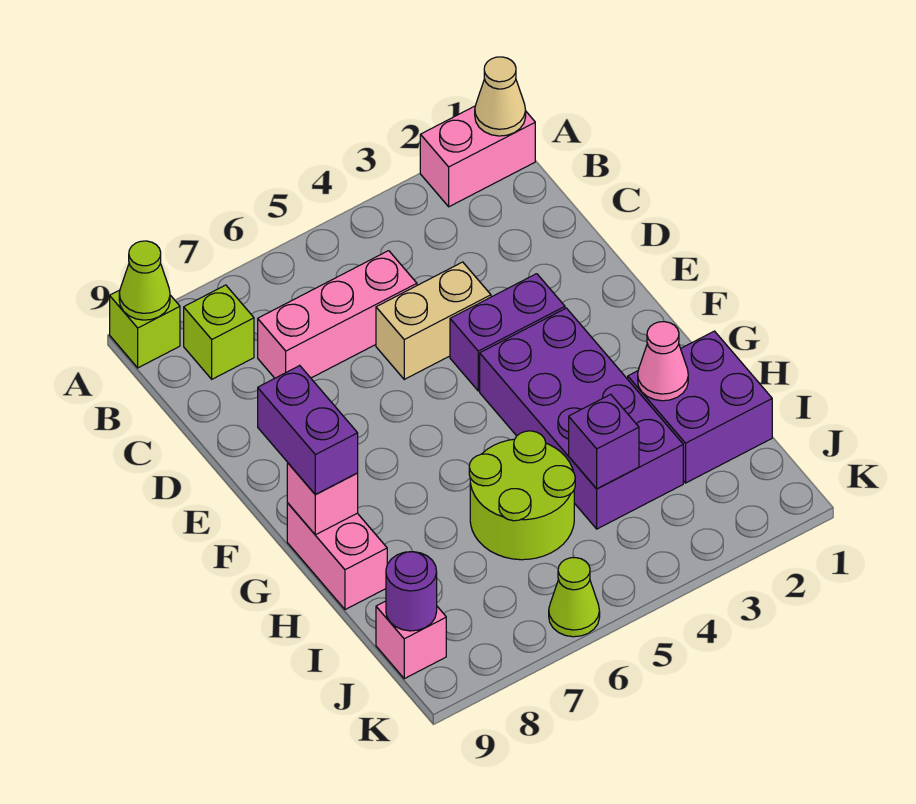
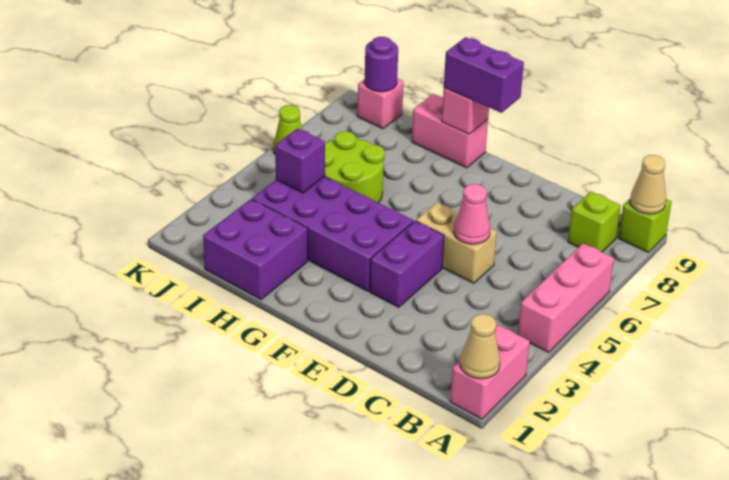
lime 1x1 cone [119,241,170,320] -> tan 1x1 cone [630,155,666,214]
pink 1x3 brick [258,251,417,378] -> pink 1x3 brick moved to [518,244,614,352]
tan 1x2 brick [376,262,491,379] -> tan 1x2 brick turned to [416,203,497,283]
pink 1x1 cone [638,322,688,401] -> pink 1x1 cone moved to [454,184,490,244]

